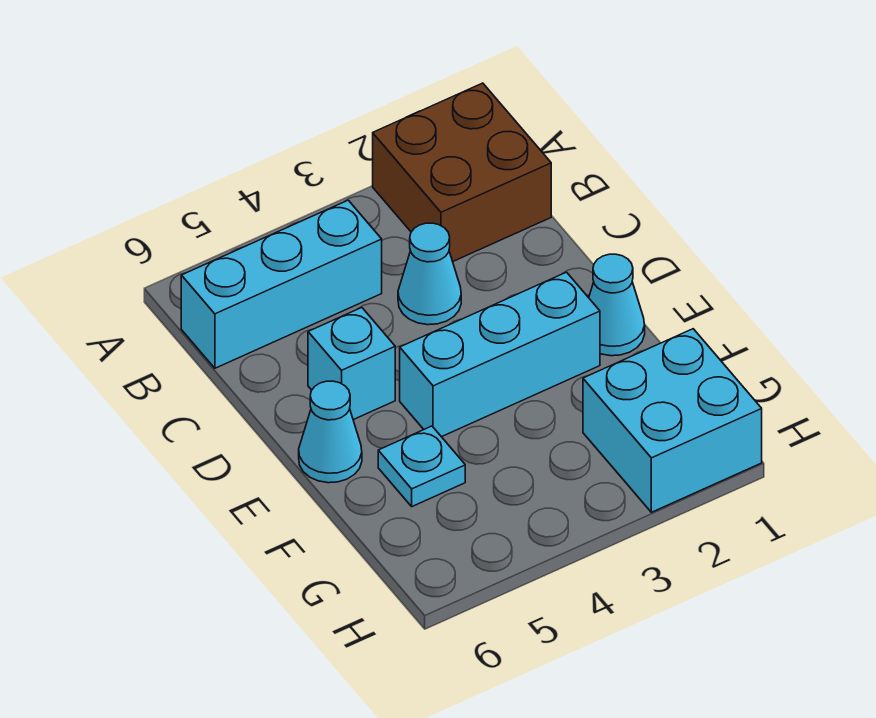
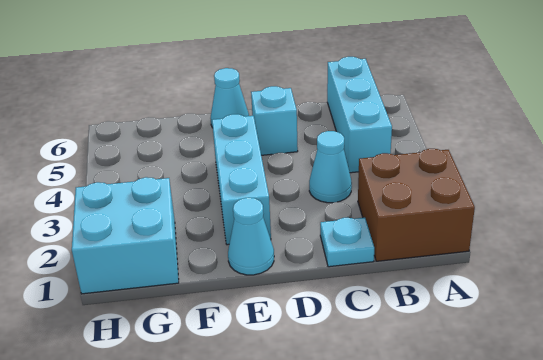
cyan 1x1 plate [378,426,465,506] -> cyan 1x1 plate moved to [320,218,374,267]

